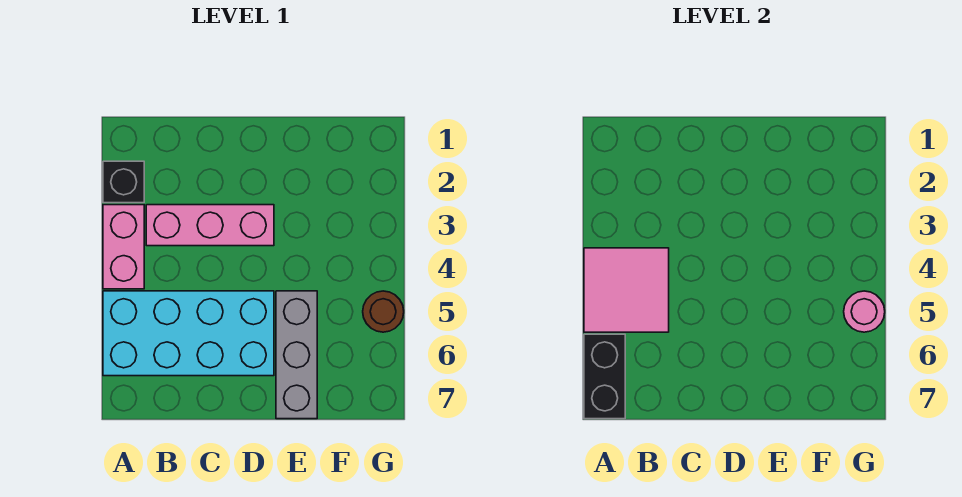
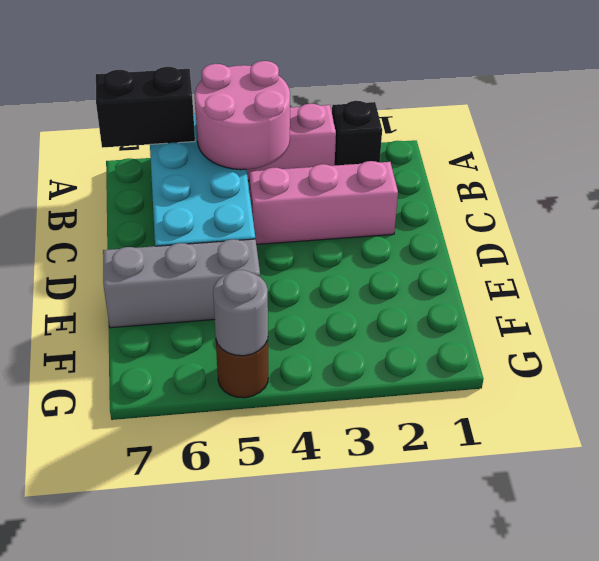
pink 2x2 tile [584,248,669,332] -> pink 2x2 round brick [195,61,290,170]
pink 1x3 brick [146,205,274,246] -> pink 1x3 brick turned to [249,161,398,244]
pink 1x1 round brick [844,291,885,332] -> grey 1x1 round brick [213,270,268,356]

